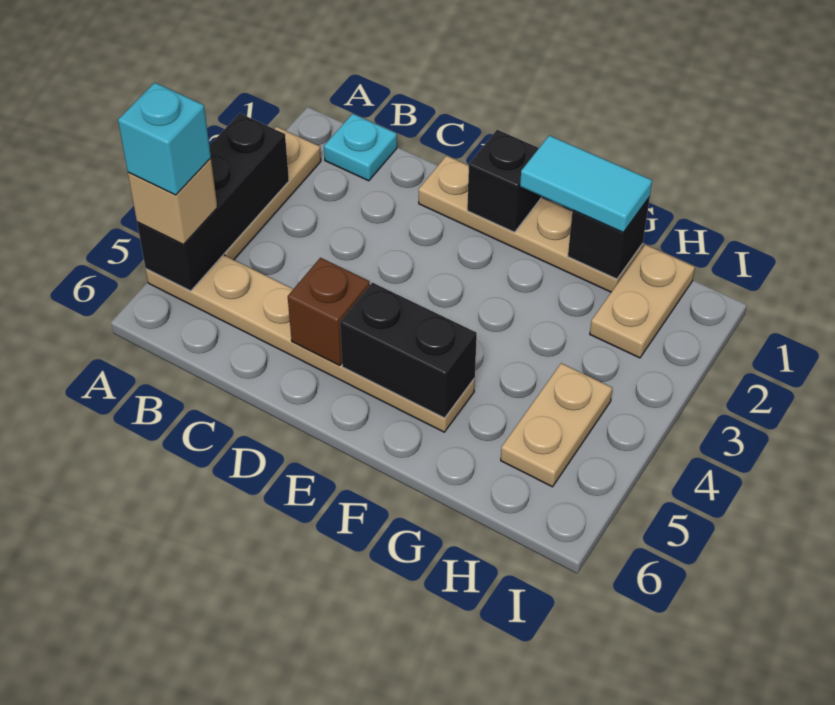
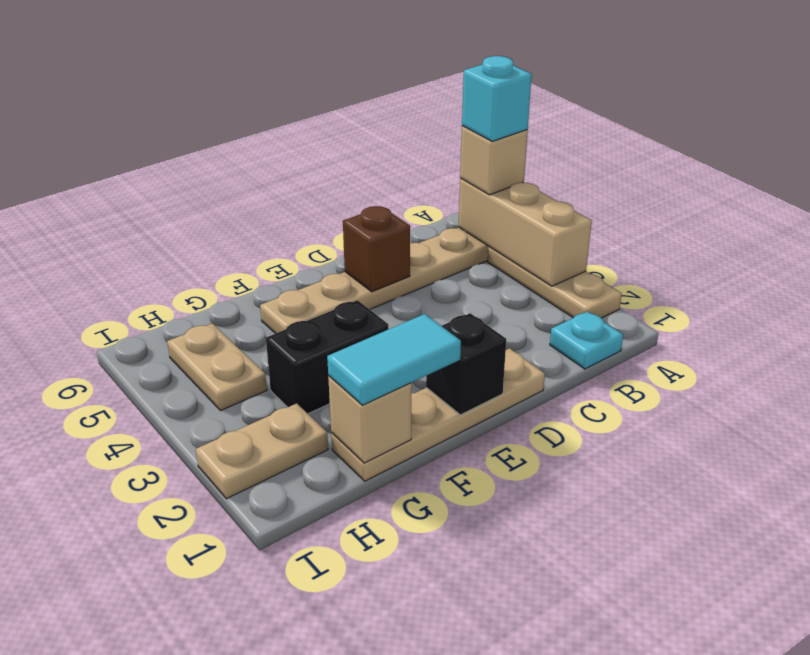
black 1x3 brick [137,113,289,291] -> tan 1x3 brick [459,178,592,286]
black 1x2 brick [340,283,477,418] -> black 1x2 brick moved to [266,300,388,414]
black 1x1 brick [568,197,650,279] -> tan 1x1 brick [328,376,412,463]
tan 1x2 plate [590,245,695,358] -> tan 1x2 plate turned to [196,403,328,499]

